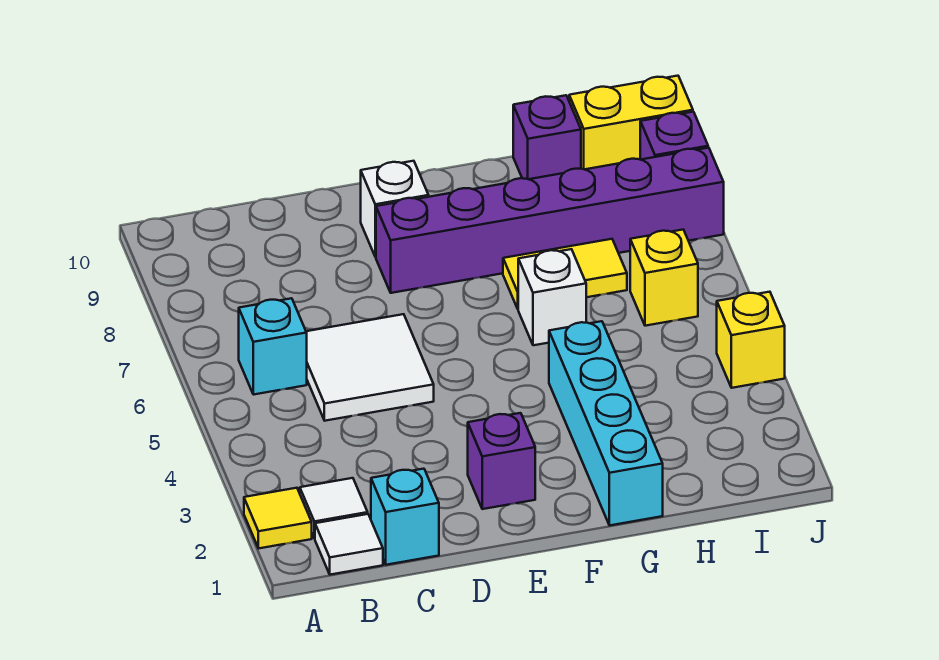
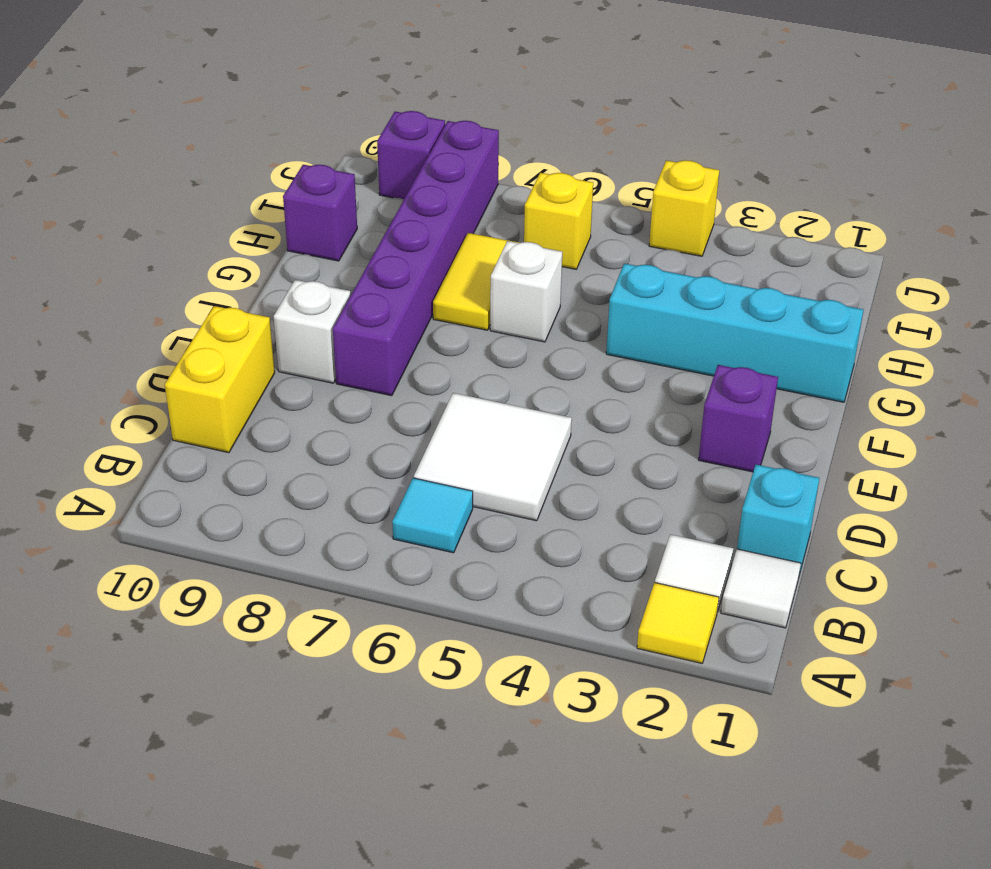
cyan 1x1 brick [239,298,307,395] -> cyan 1x1 tile [392,478,473,553]
yellow 1x2 brick [569,76,693,169] -> yellow 1x2 brick moved to [165,306,275,453]

